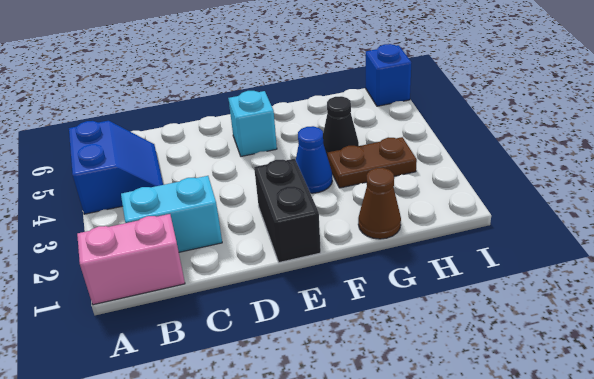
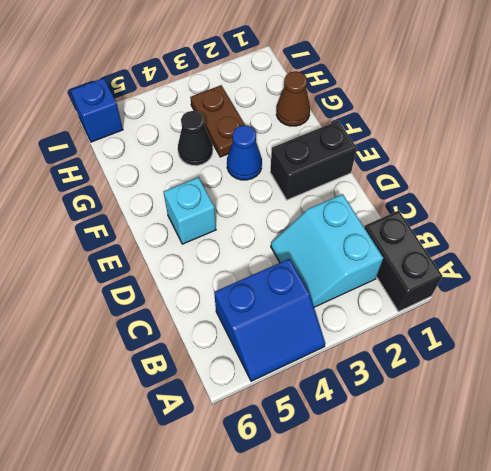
pink 1x2 brick [77,214,185,305] -> black 1x2 brick [364,211,442,312]
blue 2x2 slope [69,121,163,214] -> blue 2x2 slope turned to [214,259,325,381]

